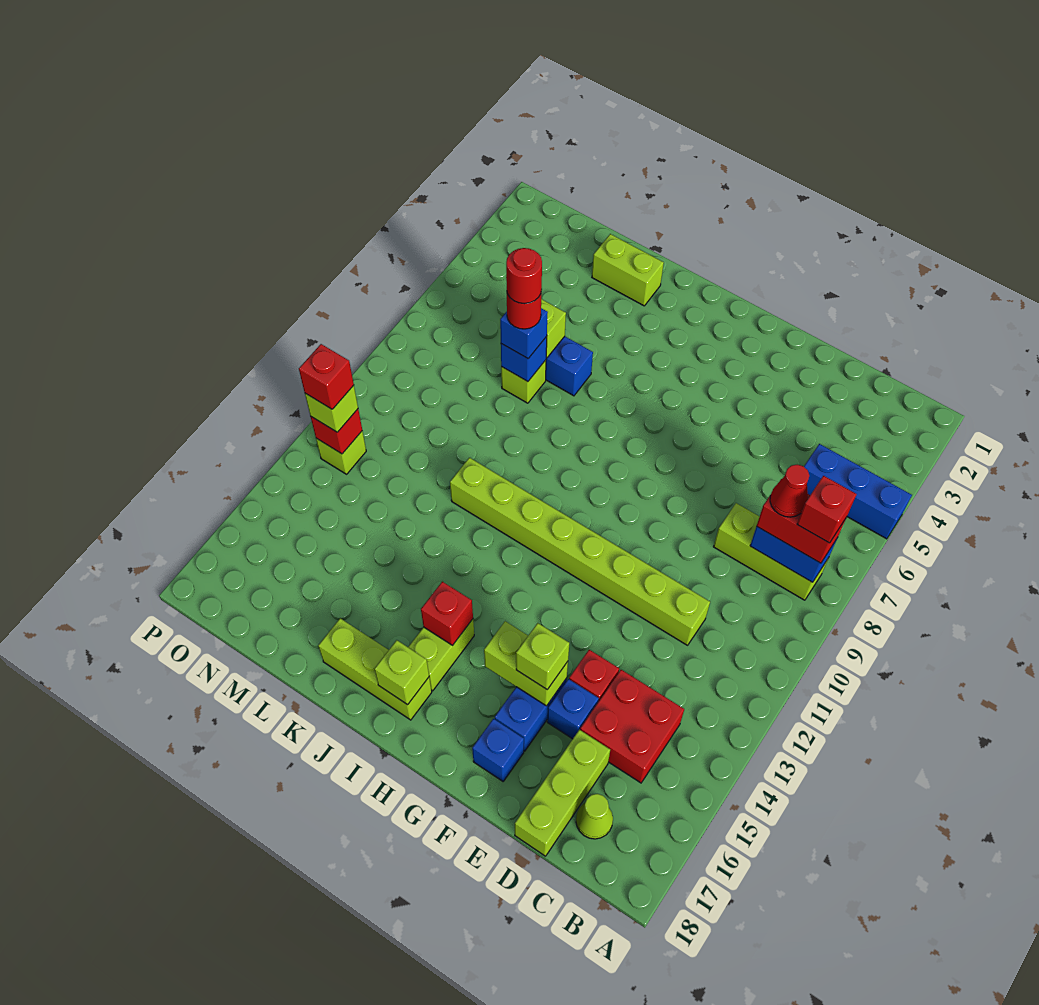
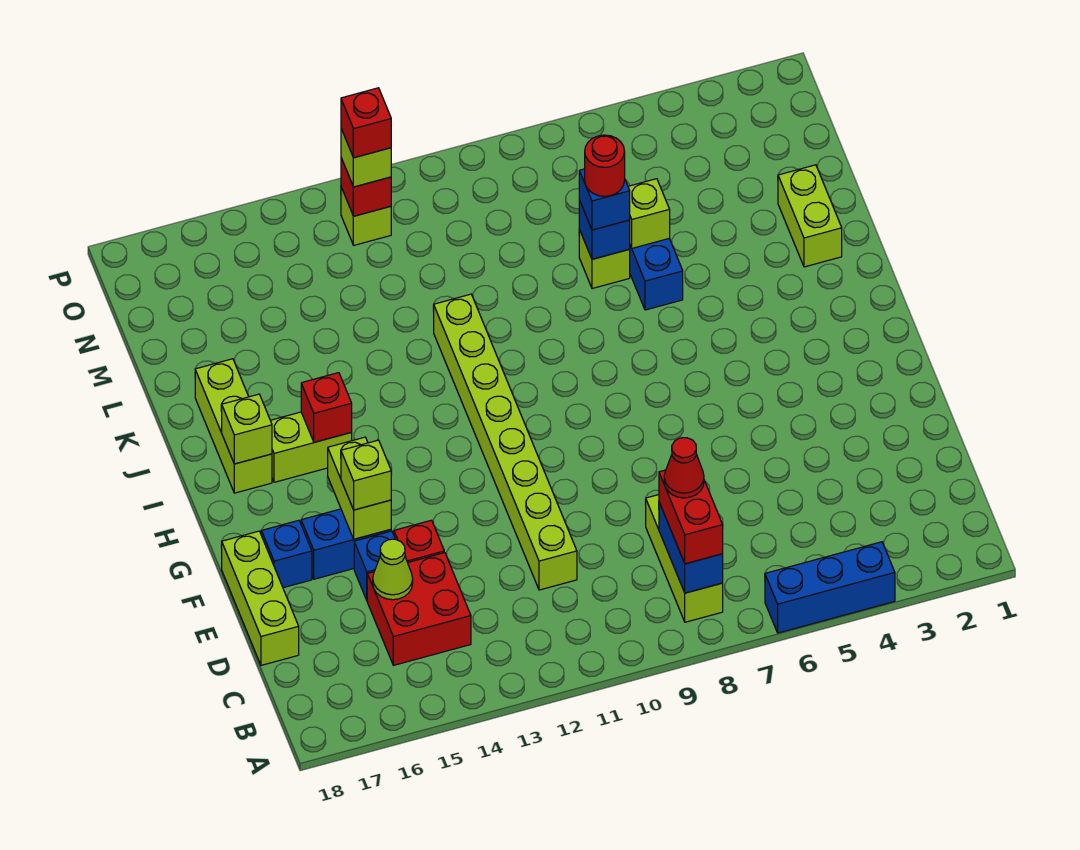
blue 1x3 brick [804,444,912,539] -> blue 1x3 brick turned to [765,542,895,633]
red 1x1 brick [797,476,857,543] -> none
lime 1x1 cone [576,794,613,839] -> lime 1x1 cone moved to [373,539,413,600]
lime 1x3 brick [515,730,610,856] -> lime 1x3 brick turned to [222,531,299,665]
red 1x1 round brick [506,248,542,304] -> none

